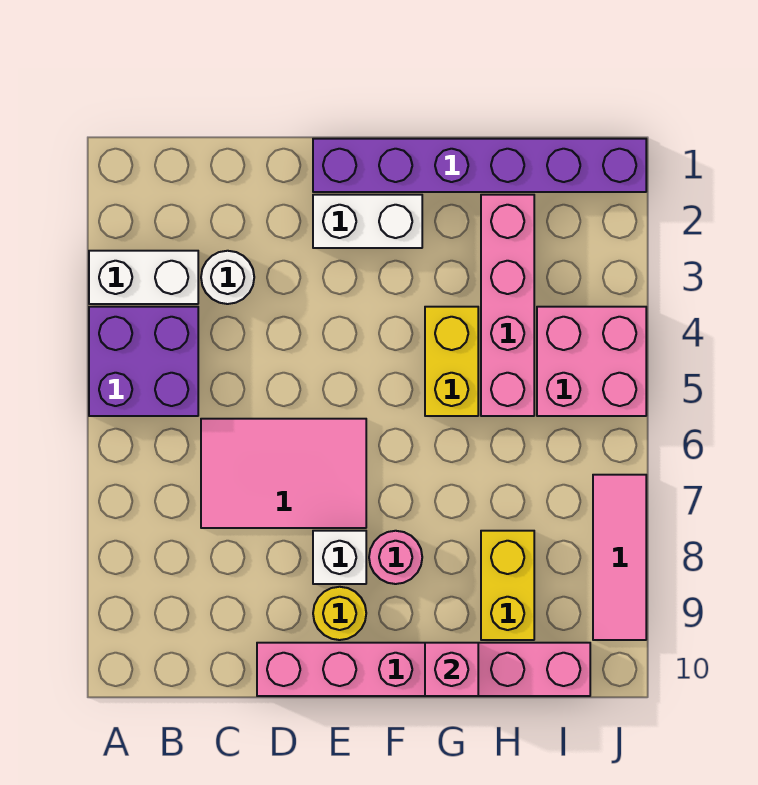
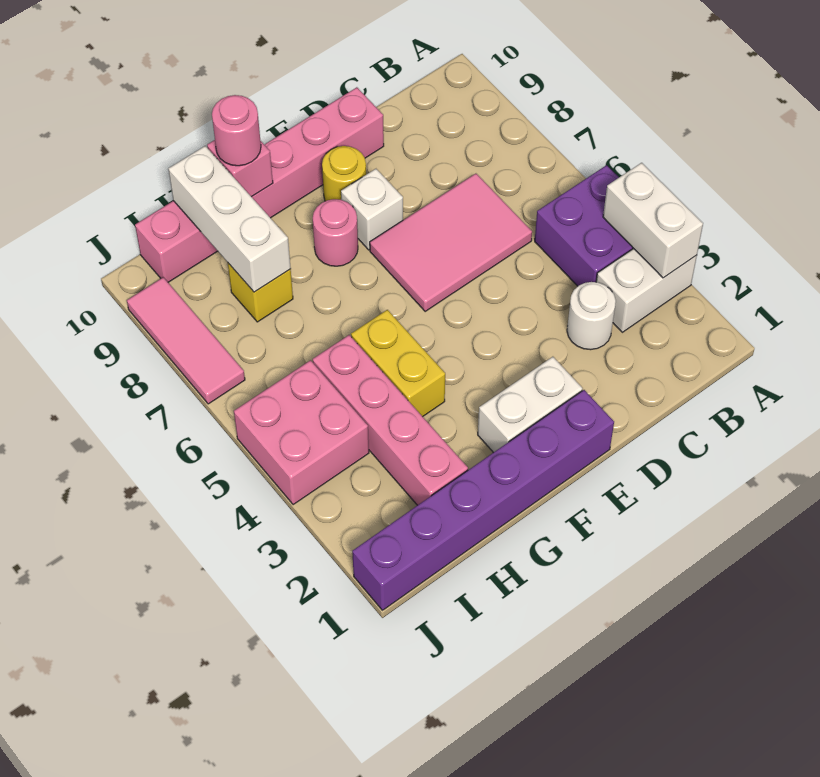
none -> white 1x2 brick [603,163,703,278]
none -> pink 1x1 round brick [212,95,261,166]
yellow 1x2 brick [481,531,534,640] -> yellow 1x1 brick [228,263,293,322]
none -> white 1x3 brick [168,146,291,292]

